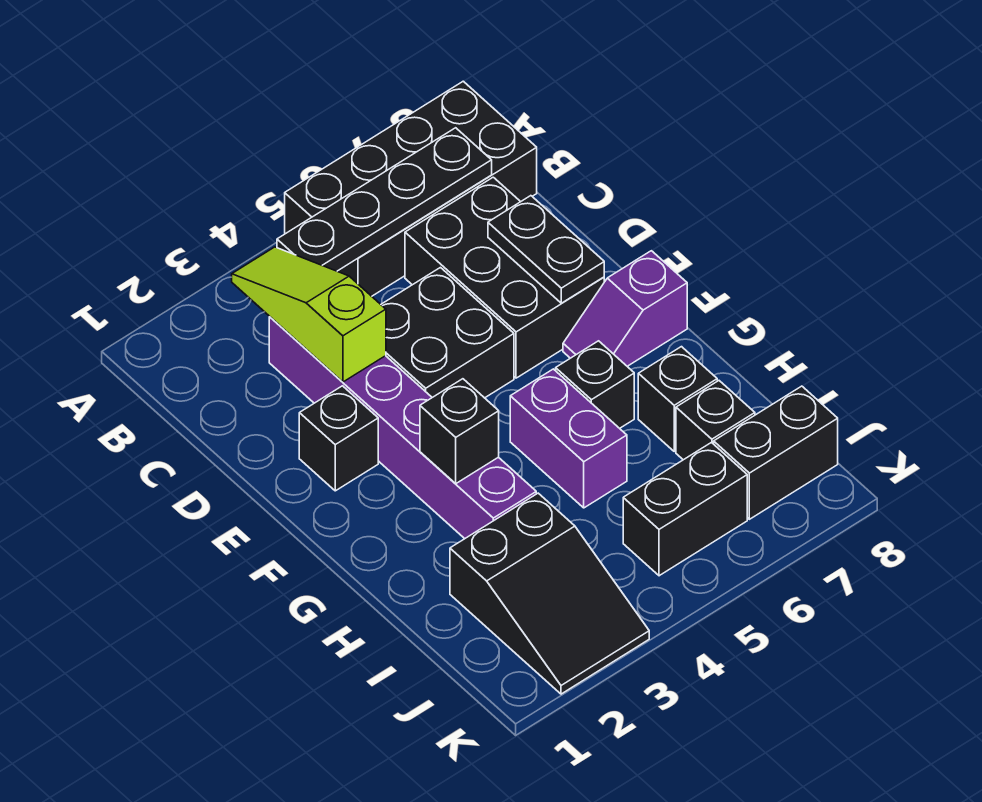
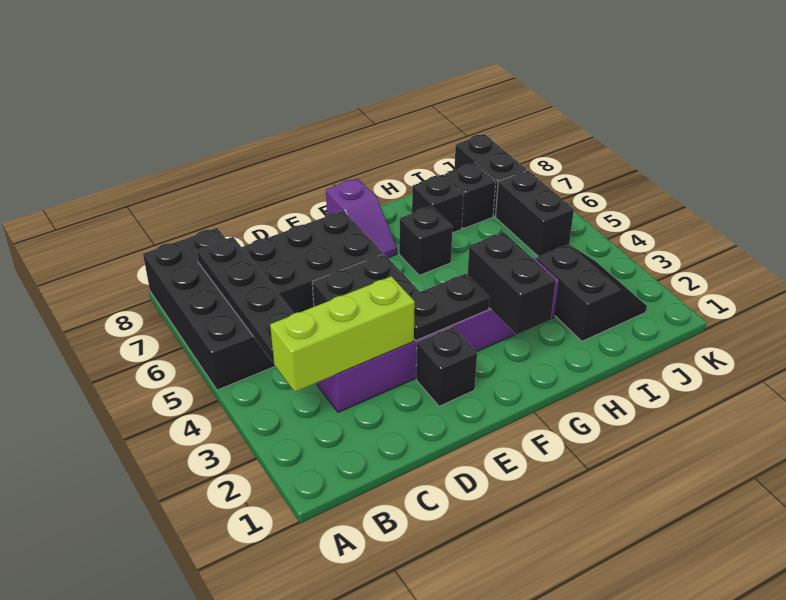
lime 1x3 slope [232,247,386,382] -> lime 1x3 brick [270,276,415,392]
black 1x2 plate [488,196,604,303] -> black 1x2 plate moved to [410,274,490,340]
black 1x1 brick [420,379,499,483] -> black 1x2 brick [468,232,556,335]
purple 1x2 brick [510,369,627,508] -> none
black 2x3 slope [450,493,649,694] -> black 2x2 slope [536,244,647,341]

